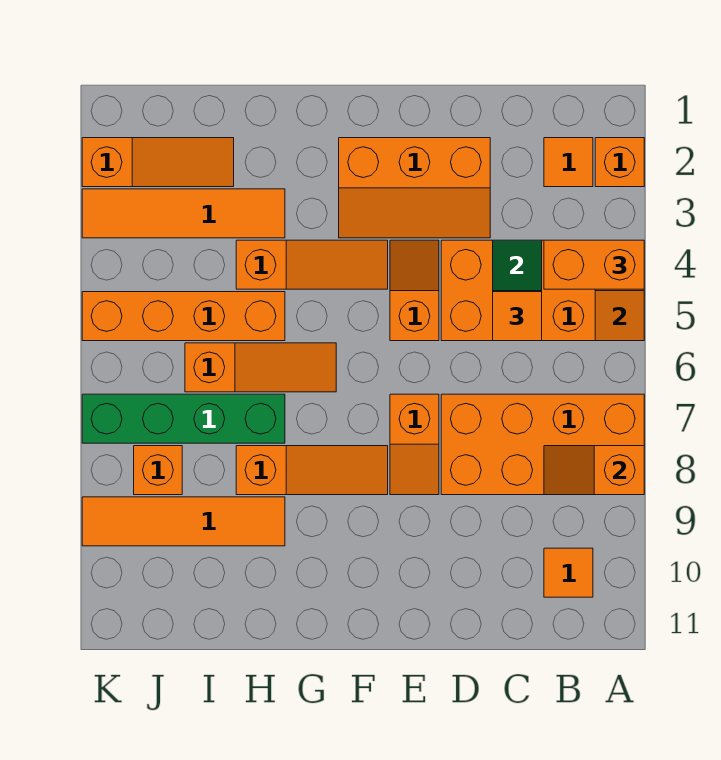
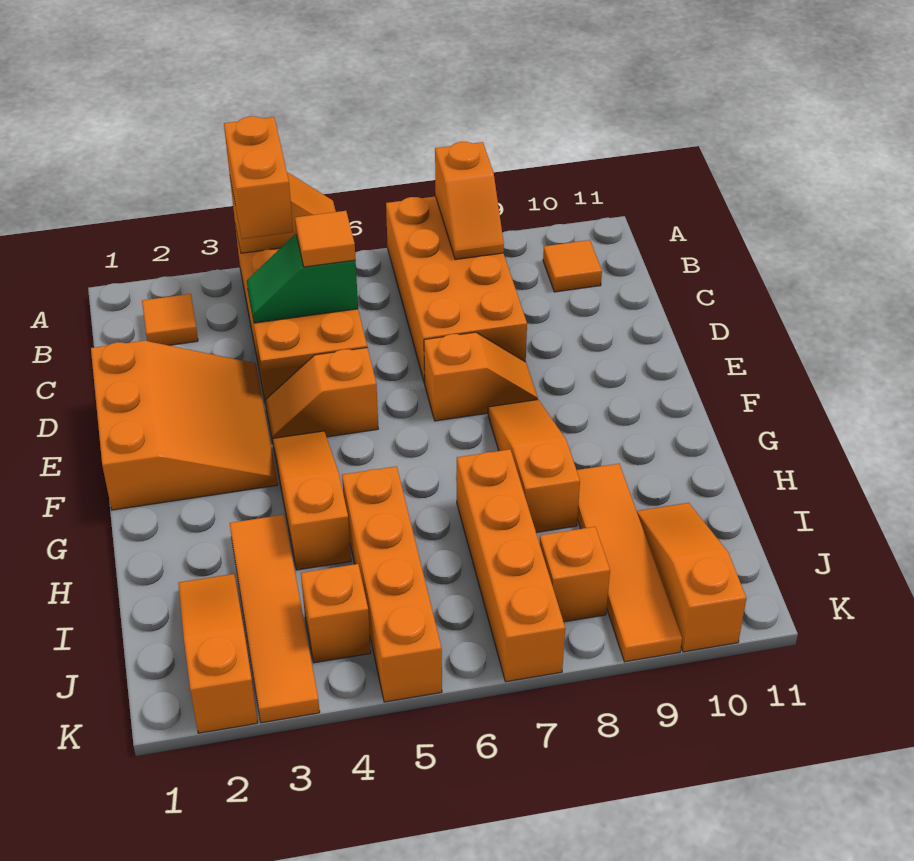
orange 1x1 brick [595,138,644,187] -> orange 1x1 brick moved to [301,564,371,663]
orange 2x3 slope [339,138,490,238] -> orange 3x3 slope [91,341,278,510]
orange 1x3 slope [185,343,336,392] -> orange 1x3 slope moved to [637,503,746,652]
green 1x4 brick [82,394,285,443] -> orange 1x4 brick [457,449,565,682]

